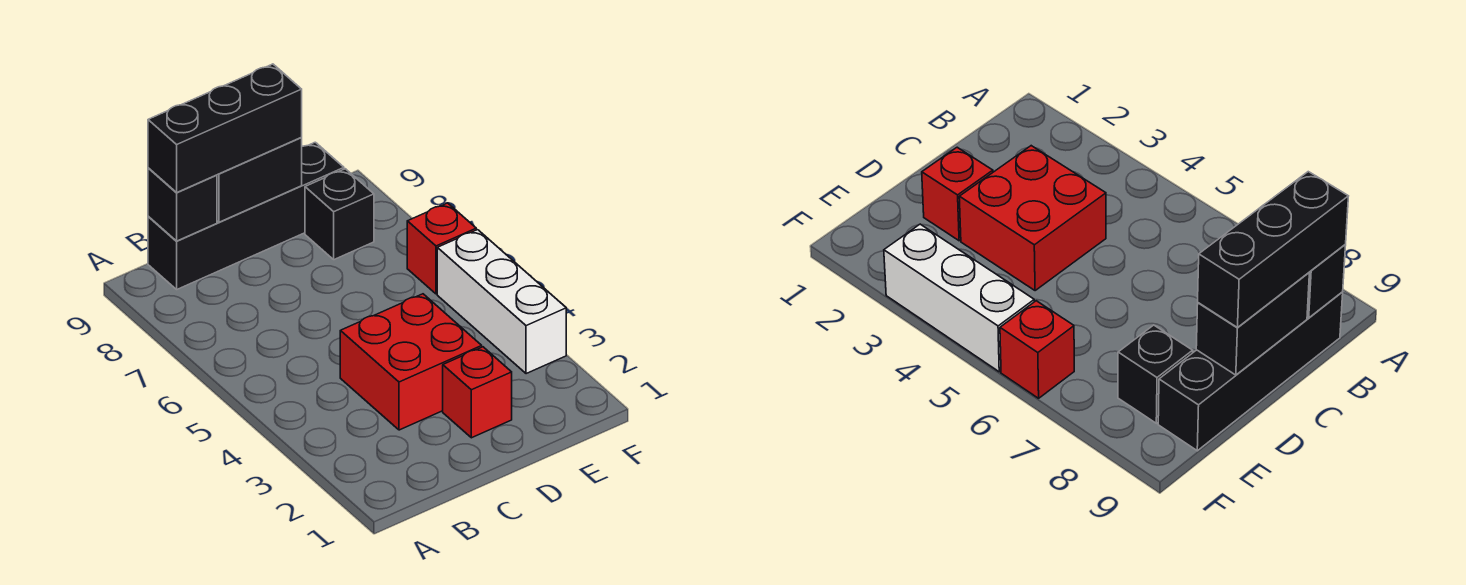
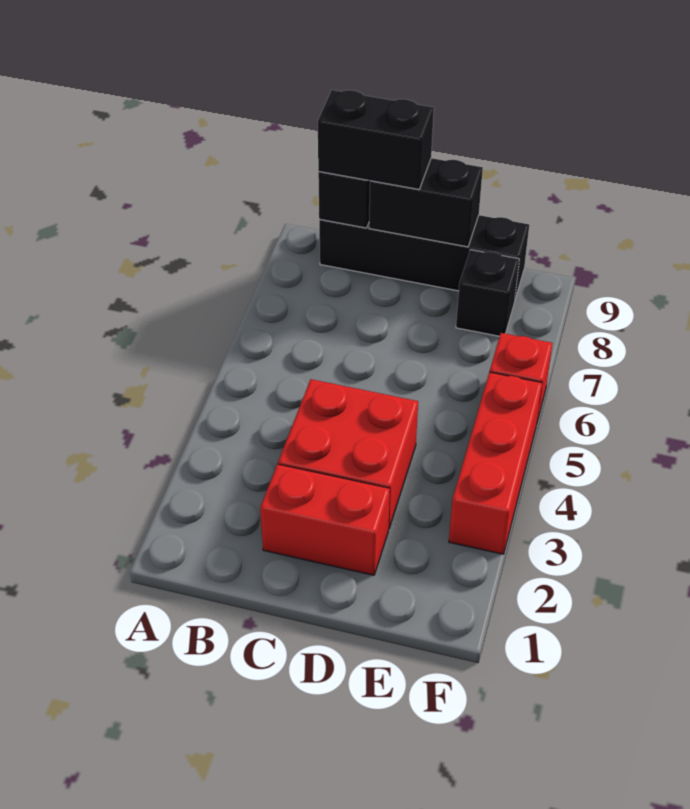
black 1x3 brick [148,64,302,192] -> black 1x2 brick [318,90,434,189]
red 1x1 brick [443,347,512,438] -> red 1x2 brick [260,464,390,575]
white 1x3 brick [437,230,566,374] -> red 1x3 brick [449,372,542,554]

